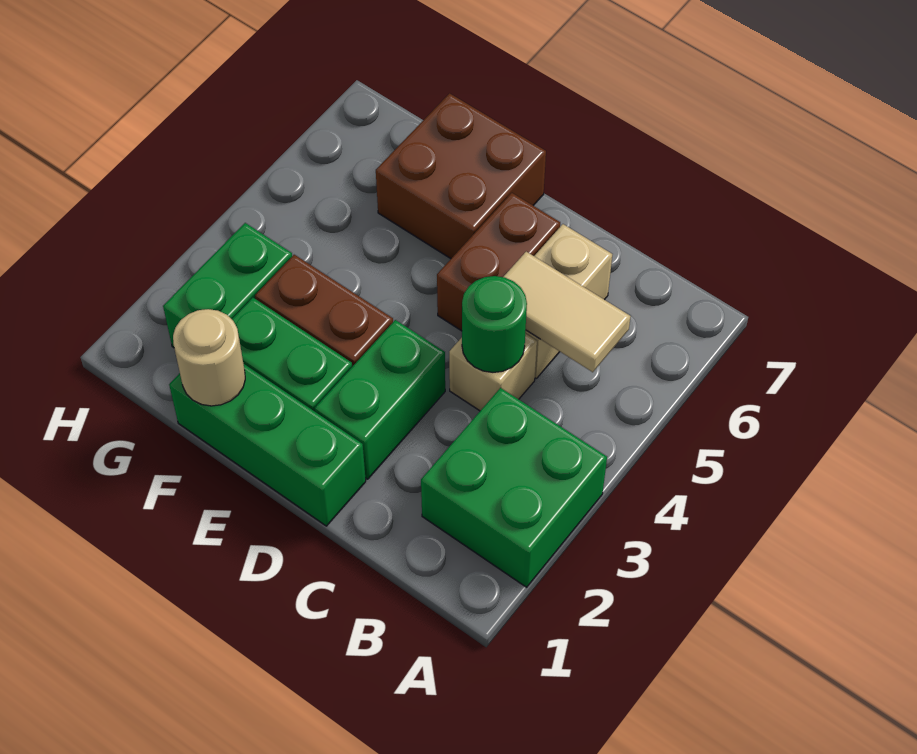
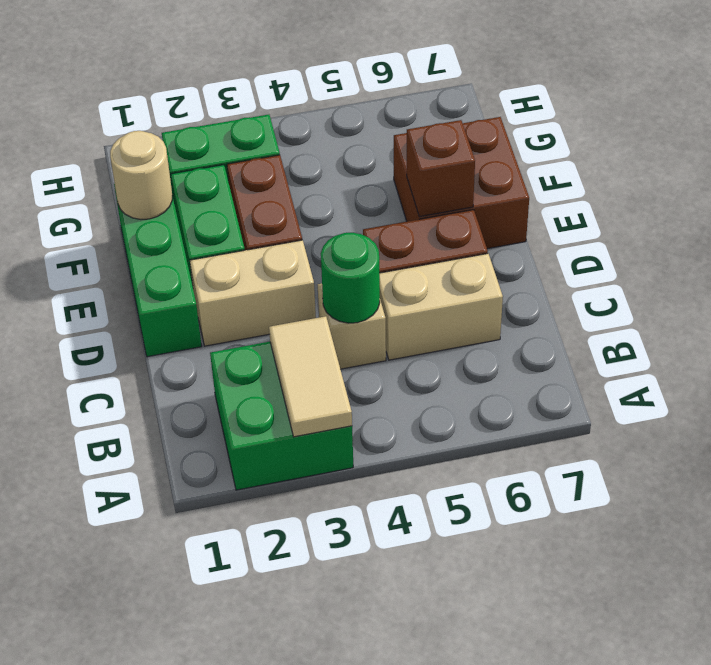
tan 1x2 tile [504,252,631,372] -> tan 1x2 tile moved to [269,316,352,437]
green 1x2 brick [315,320,445,479] -> tan 1x2 brick [190,240,316,346]
none -> brown 1x1 brick [407,120,475,217]

